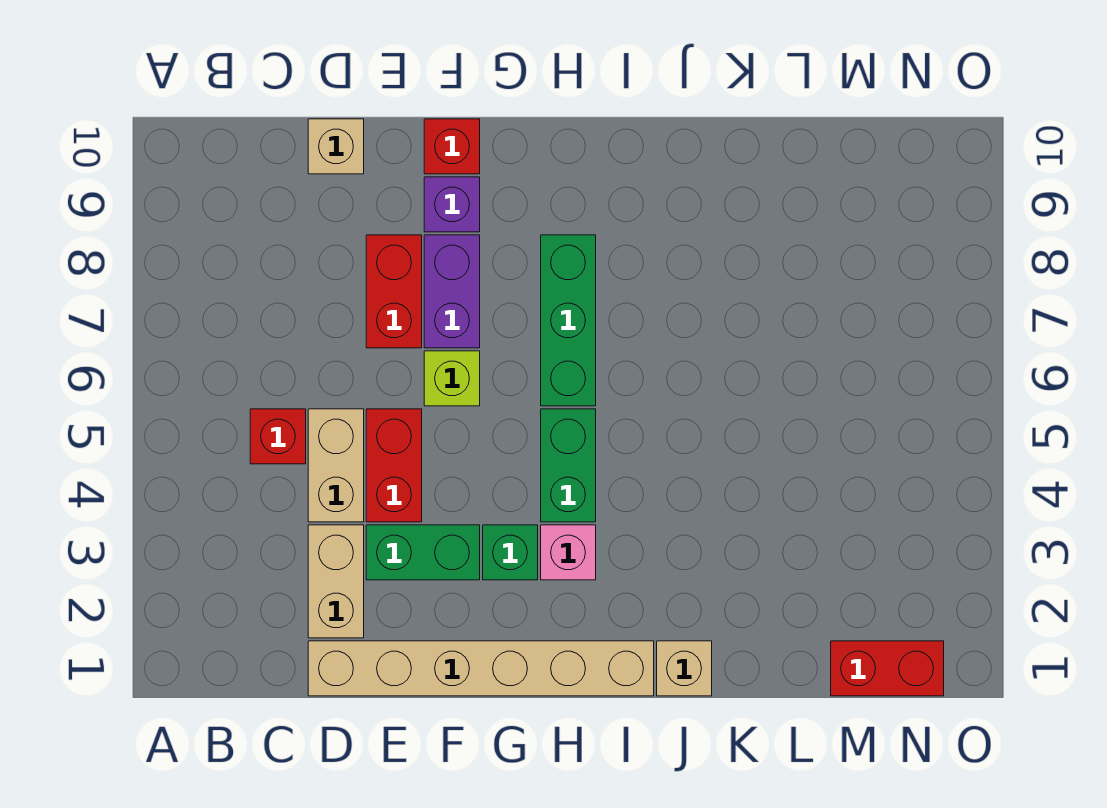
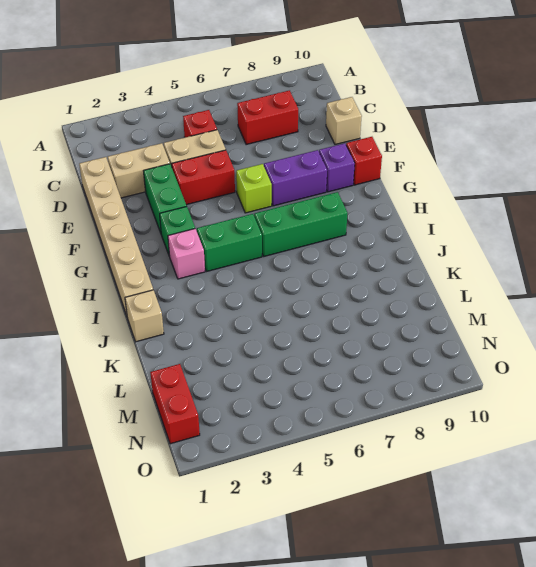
red 1x2 brick [366,235,422,348] -> red 1x2 brick moved to [237,90,298,145]

